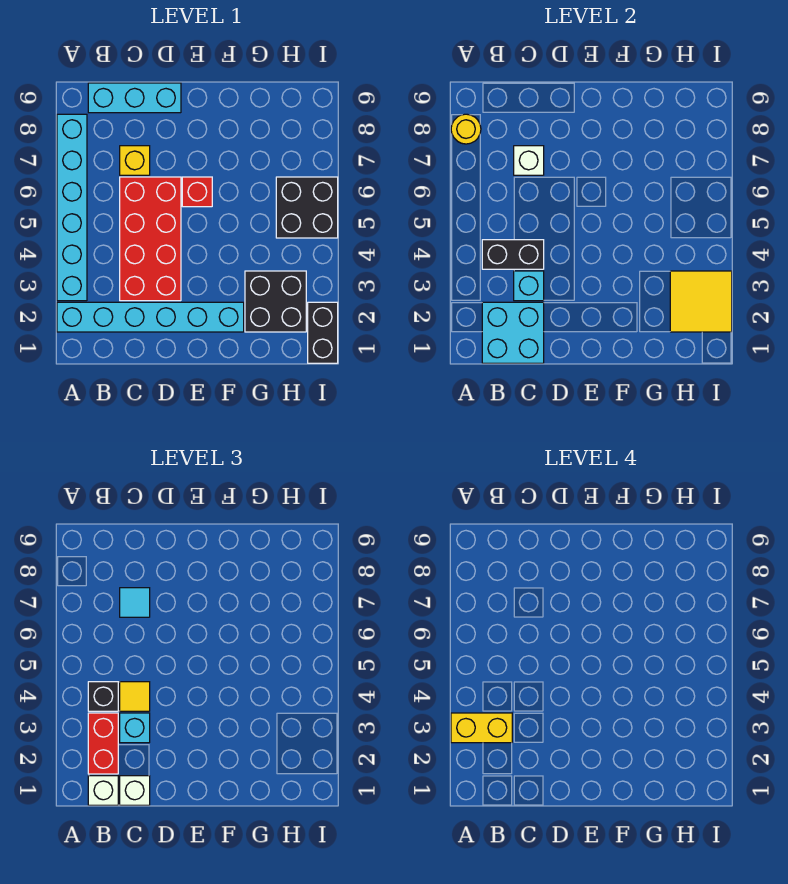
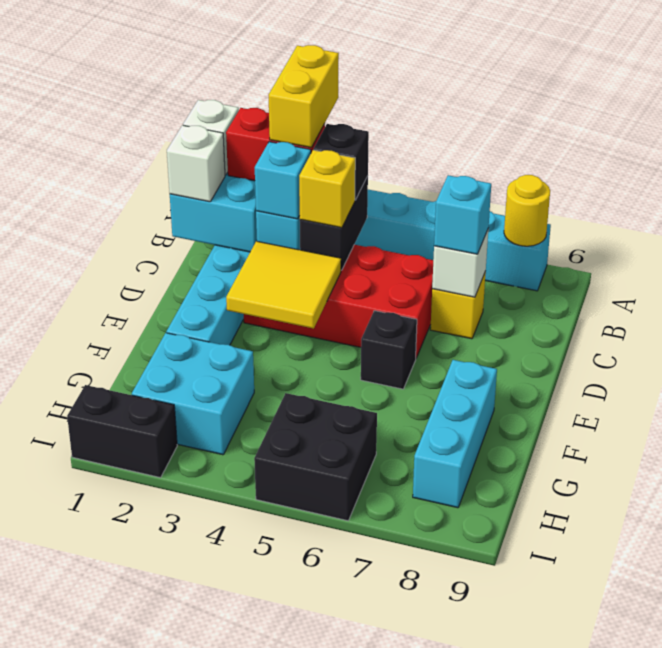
cyan 1x3 brick [88,83,181,113] -> cyan 1x3 brick moved to [413,360,497,508]
yellow 1x1 tile [120,682,150,711] -> yellow 1x1 brick [299,150,355,228]
cyan 1x1 tile [120,588,150,617] -> cyan 1x1 brick [434,175,491,254]
red 1x1 brick [182,177,212,207] -> black 1x1 brick [361,311,417,389]
black 2x2 brick [245,271,306,332] -> cyan 2x2 brick [132,333,254,455]
yellow 2x2 tile [670,271,732,332] -> yellow 2x2 tile moved to [226,241,341,329]

